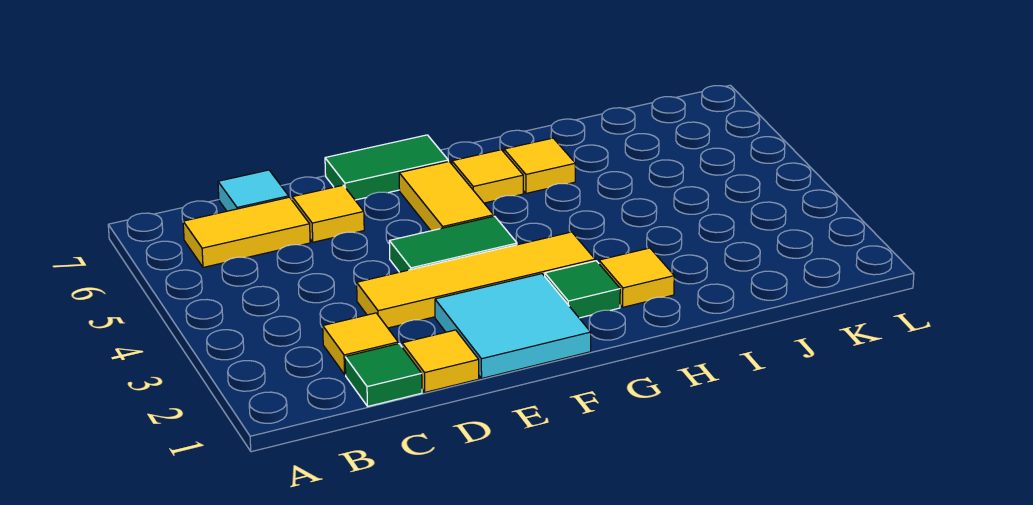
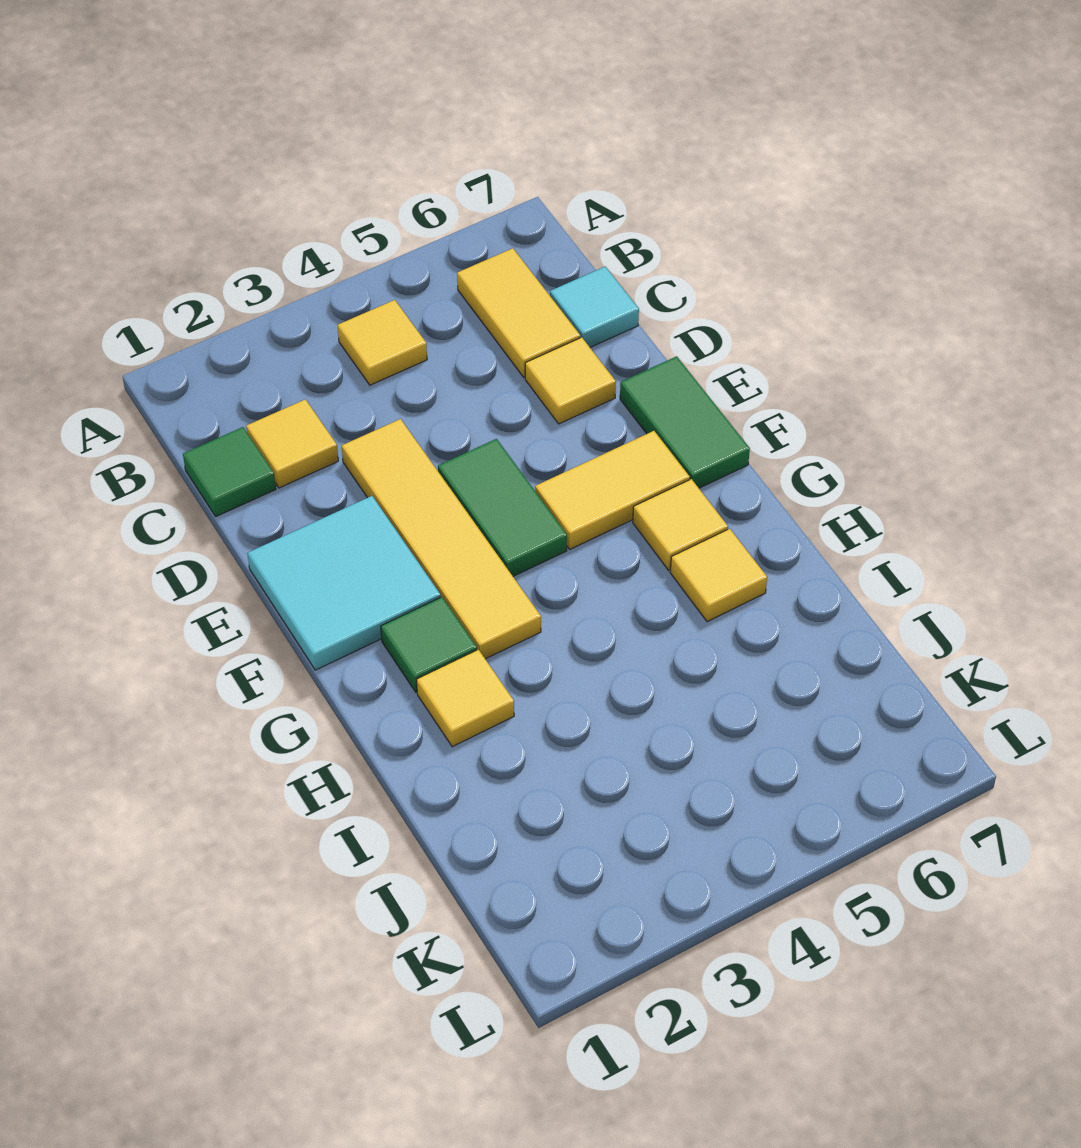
yellow 1x1 tile [402,330,479,392] -> yellow 1x1 tile moved to [338,300,427,385]

